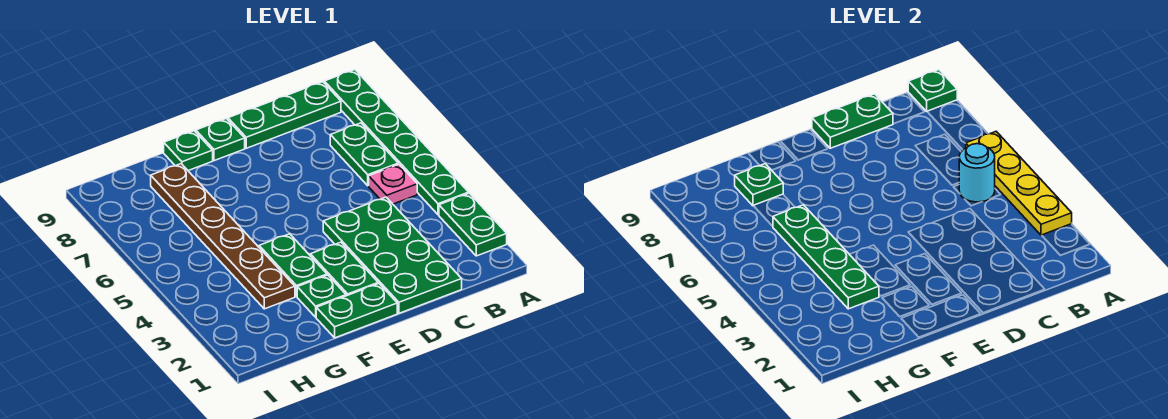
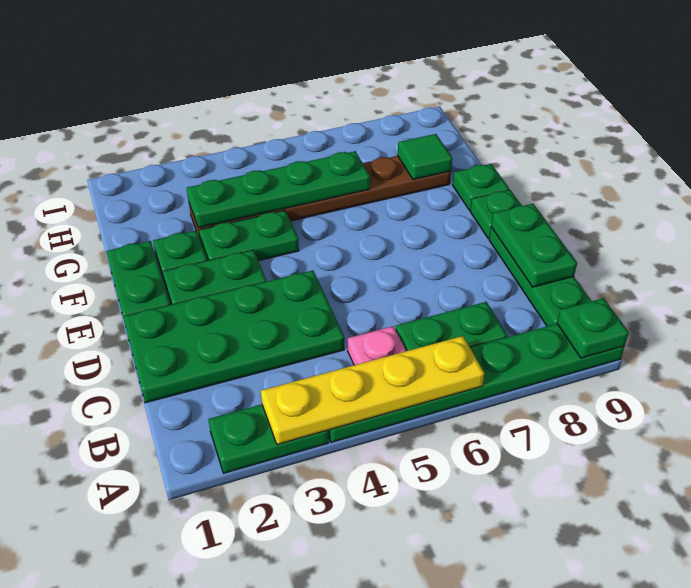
cyan 1x1 round brick [959,144,995,202] -> none
green 1x1 plate [735,164,783,206] -> green 1x1 tile [398,134,452,180]

